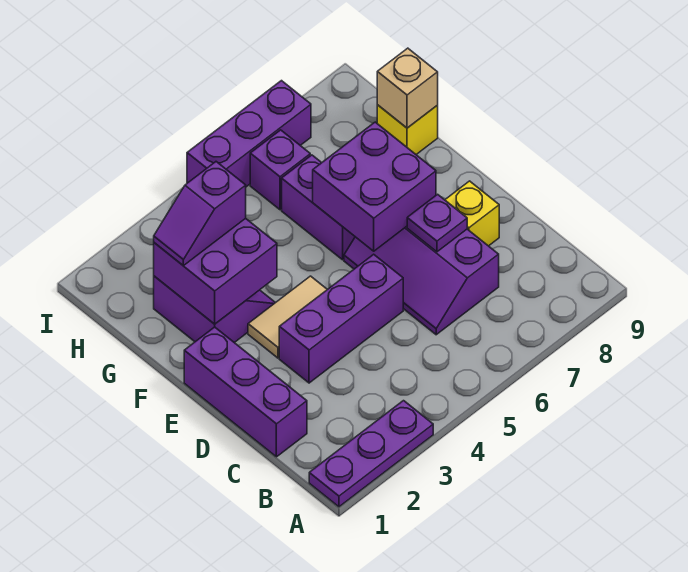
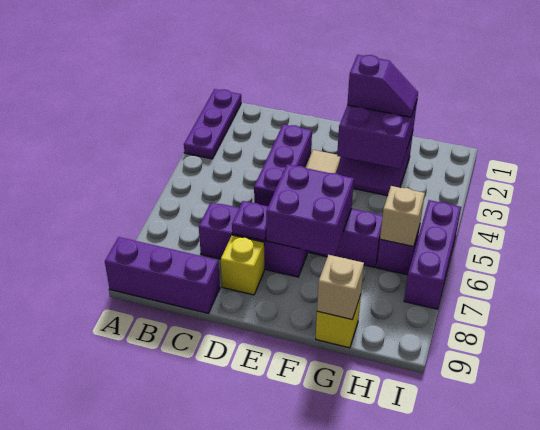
purple 1x3 brick [184,327,307,457] -> purple 1x3 brick moved to [105,237,220,313]
purple 1x2 slope [154,162,246,266] -> purple 1x2 slope turned to [347,55,418,117]
none -> tan 1x1 brick [380,186,425,247]

